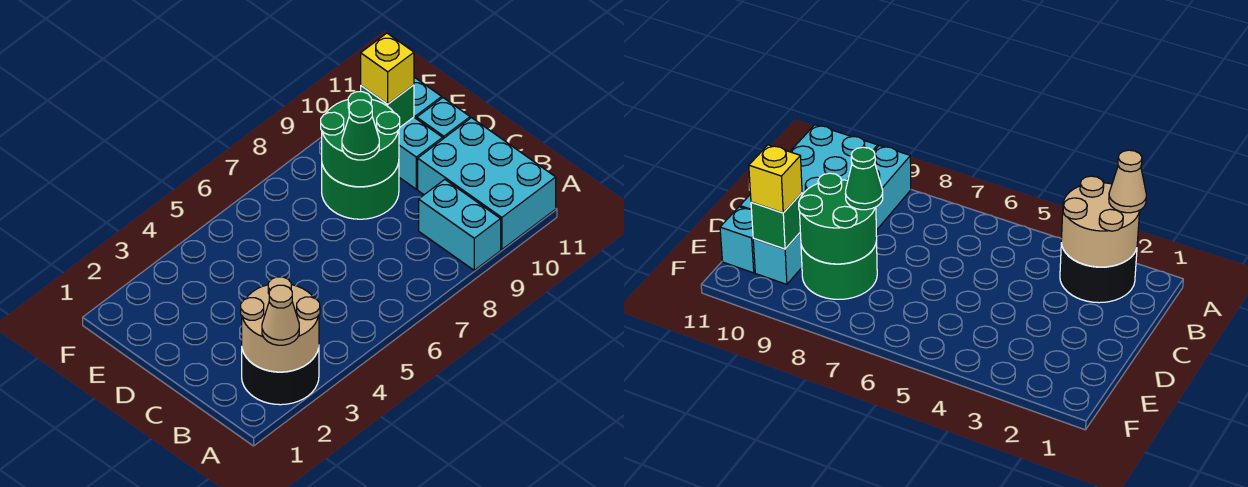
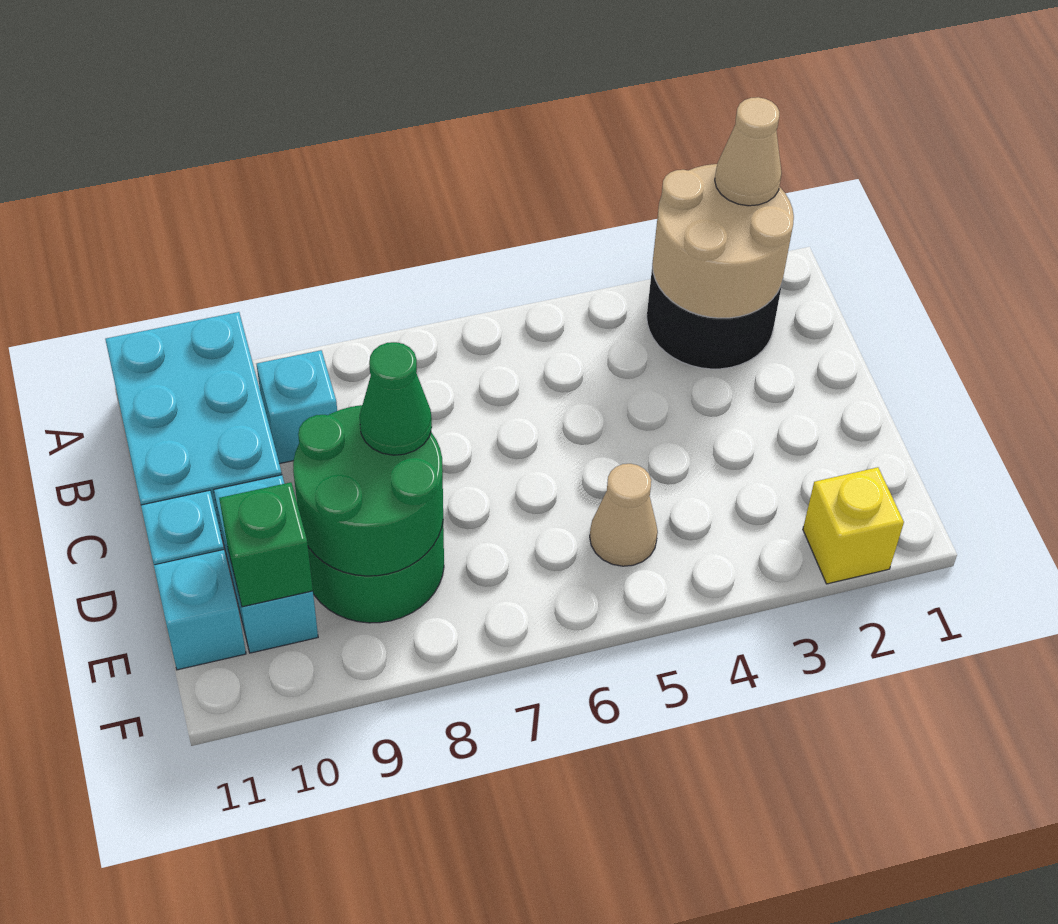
cyan 1x2 brick [419,180,501,270] -> cyan 1x1 brick [257,350,337,464]
none -> tan 1x1 cone [590,464,658,566]
yellow 1x1 brick [361,33,414,104] -> yellow 1x1 brick moved to [803,467,904,584]

